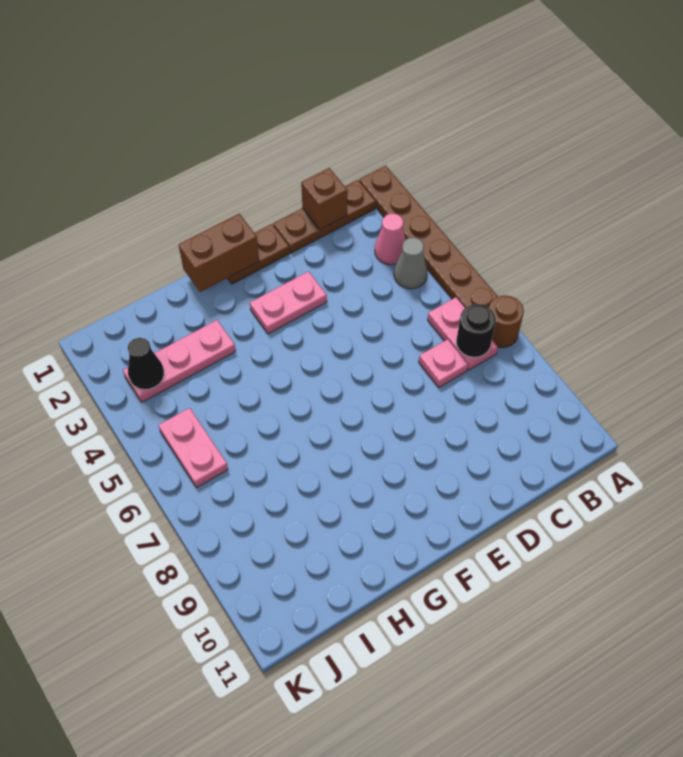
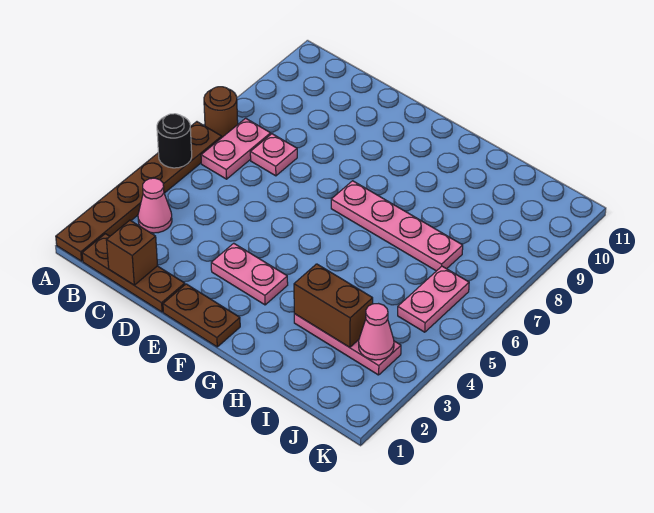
grey 1x1 cone [394,238,427,289] -> none
black 1x1 round brick [456,304,496,357] -> black 1x1 round brick moved to [157,114,192,168]
brown 1x2 brick [179,214,259,292] -> brown 1x2 brick moved to [294,264,373,347]
none -> pink 1x4 plate [331,181,463,271]
black 1x1 cone [128,338,164,390] -> pink 1x1 cone [359,304,394,360]

